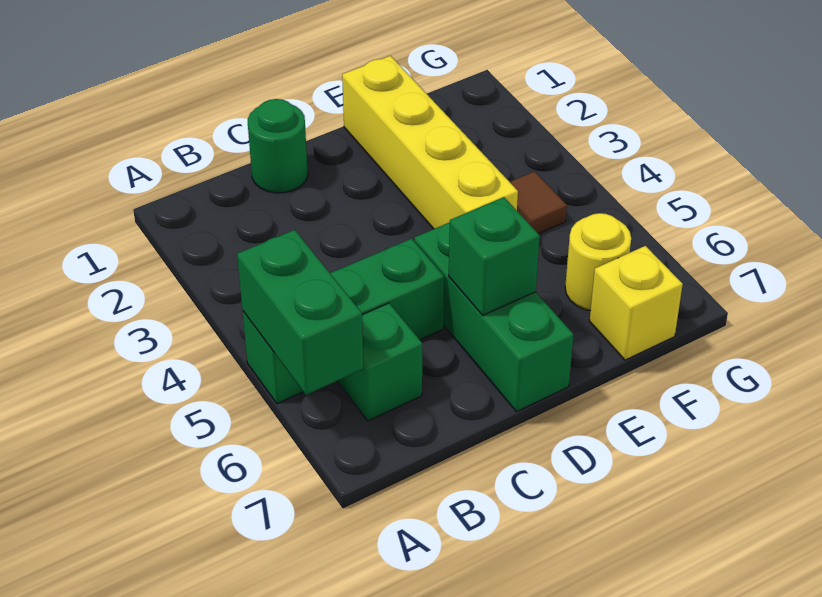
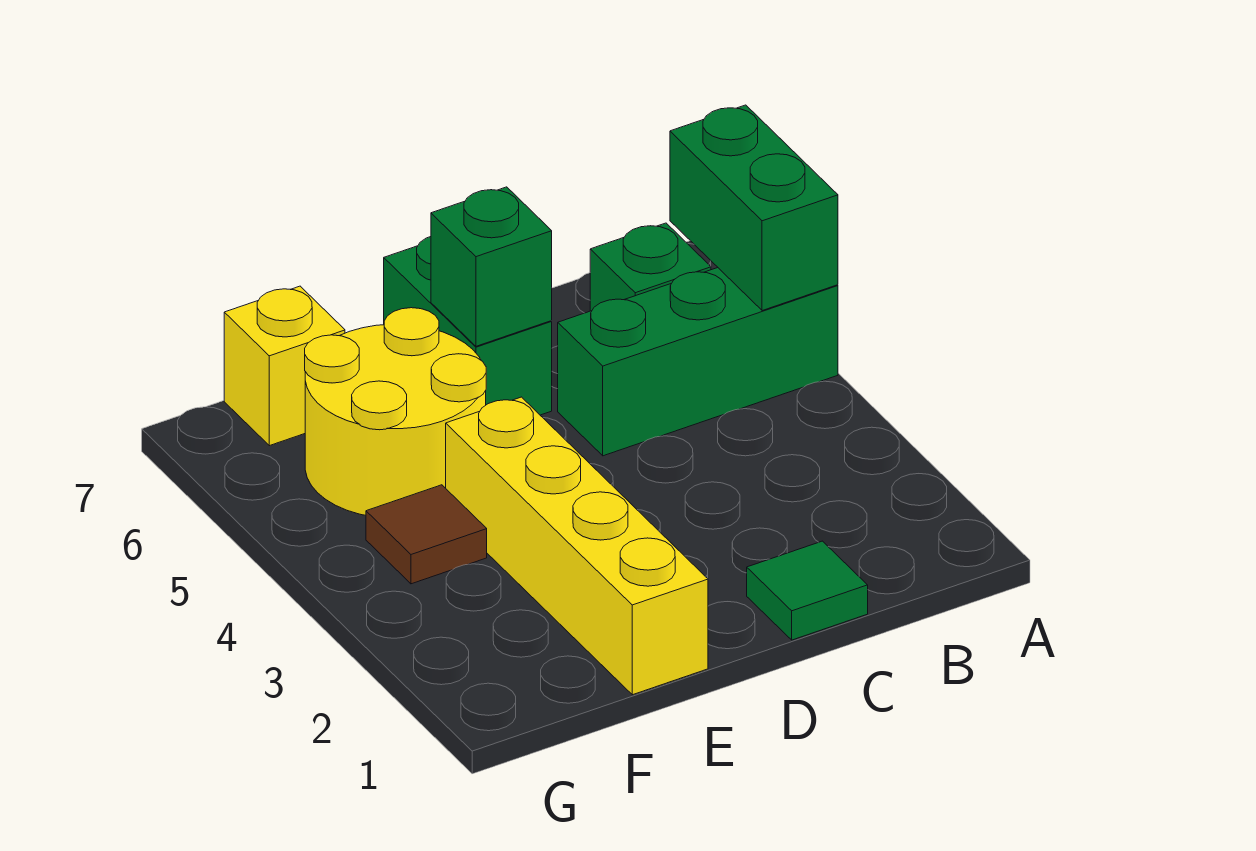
green 1x1 round brick [248,99,308,193] -> green 1x1 tile [747,541,868,640]
green 1x3 brick [414,222,574,412] -> green 1x2 brick [384,237,552,415]
yellow 1x1 round brick [565,213,631,311] -> yellow 2x2 round brick [305,308,486,515]

